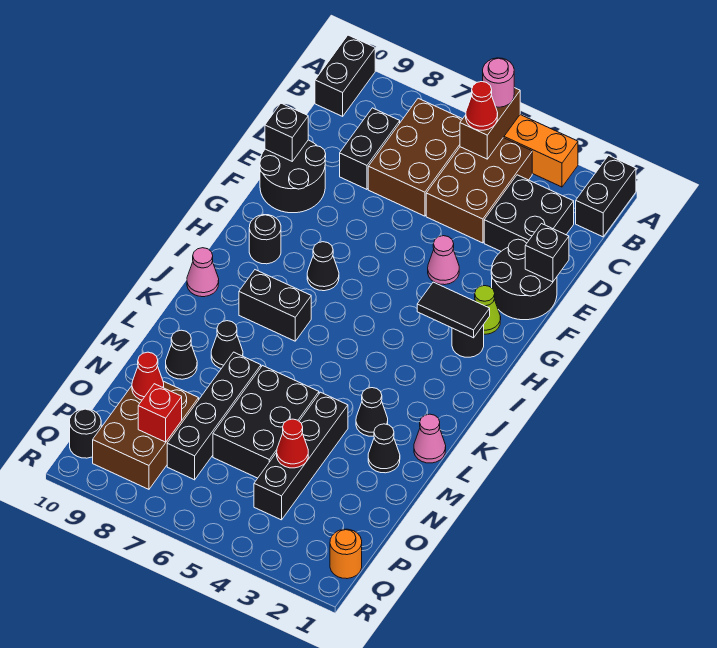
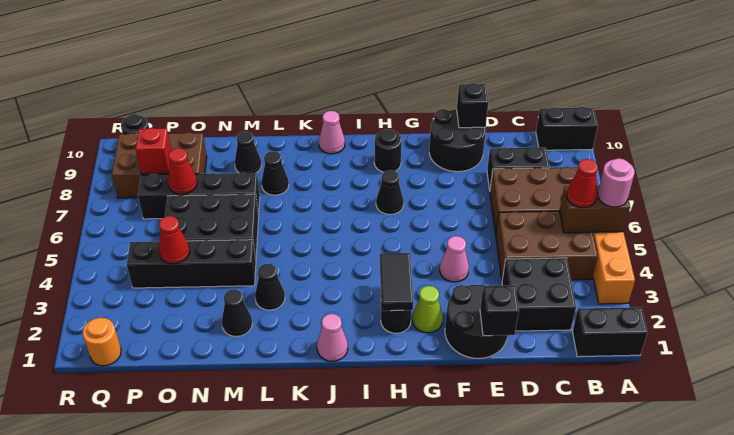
black 1x2 brick [239,270,311,341] -> none
pink 1x1 cone [414,414,446,463] -> pink 1x1 cone moved to [317,314,348,361]
red 1x1 cone [132,352,164,400] -> red 1x1 cone moved to [168,148,197,194]

